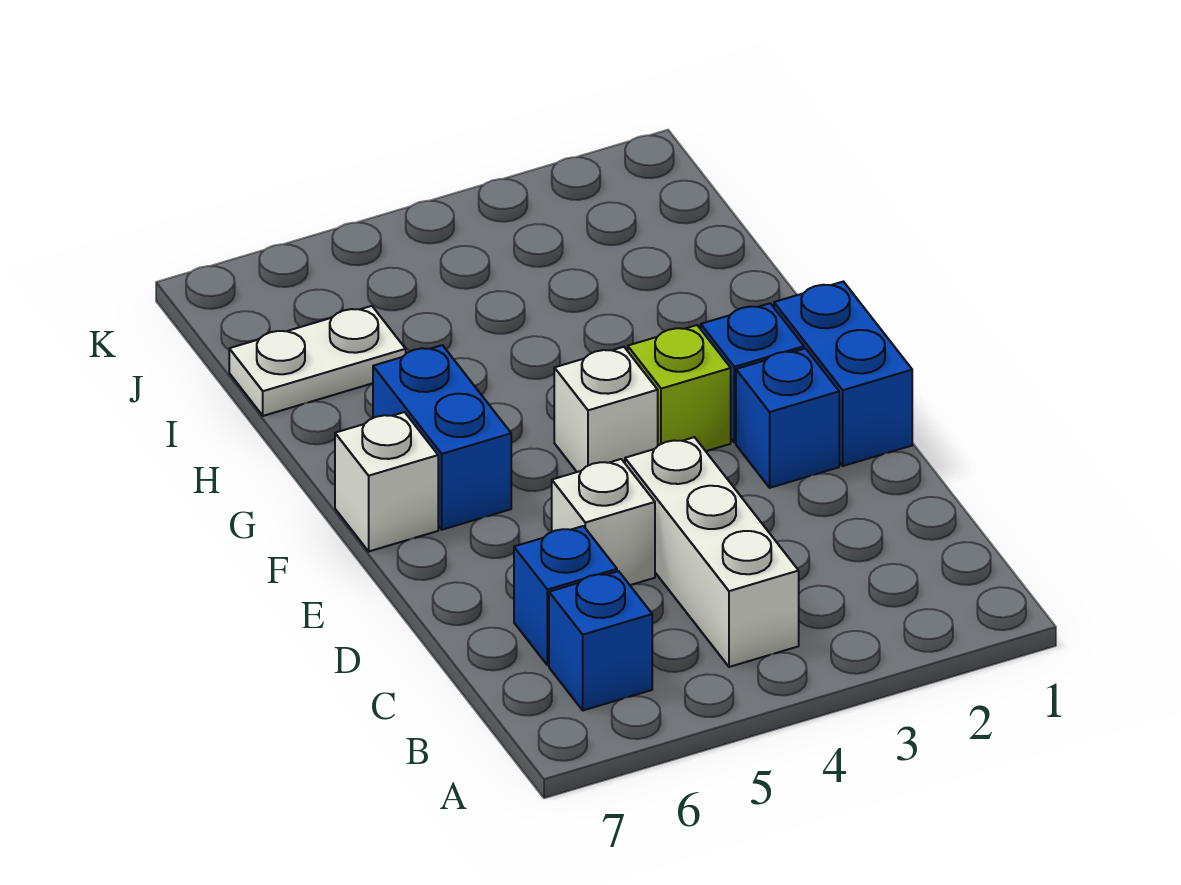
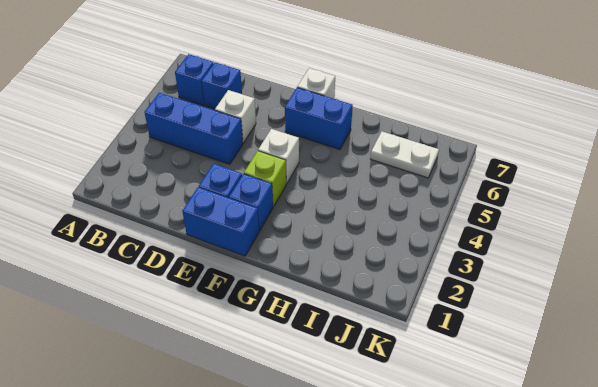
white 1x3 brick [625,437,799,667] -> blue 1x3 brick [144,93,243,164]
white 1x2 plate [229,306,406,416] -> white 1x2 plate turned to [371,132,439,178]

